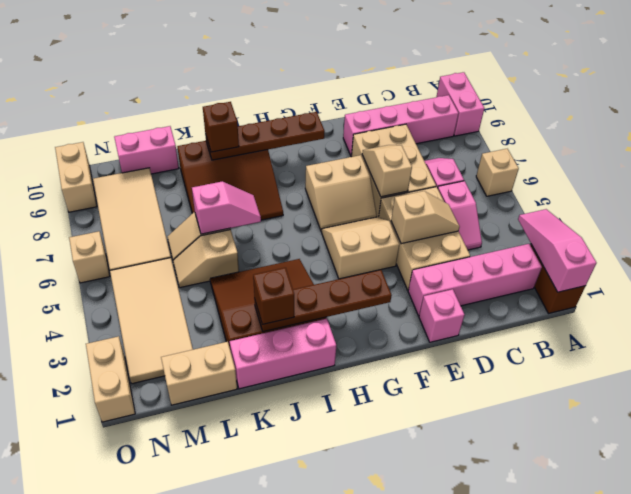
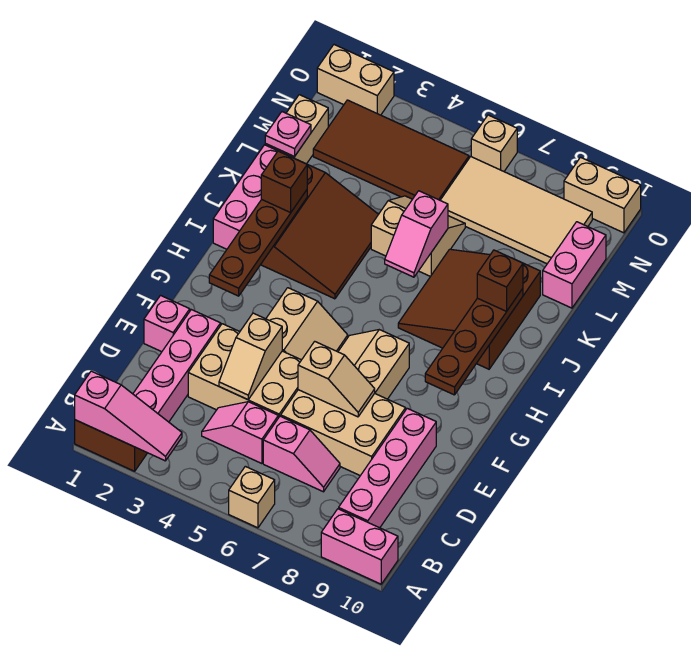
none -> pink 1x1 plate [265,112,311,157]
tan 2x4 tile [110,258,193,384] -> brown 2x4 tile [313,100,469,200]

